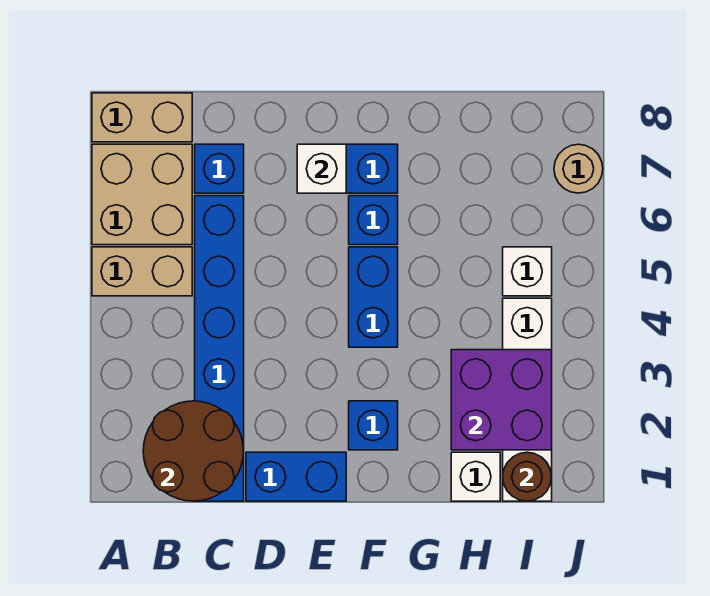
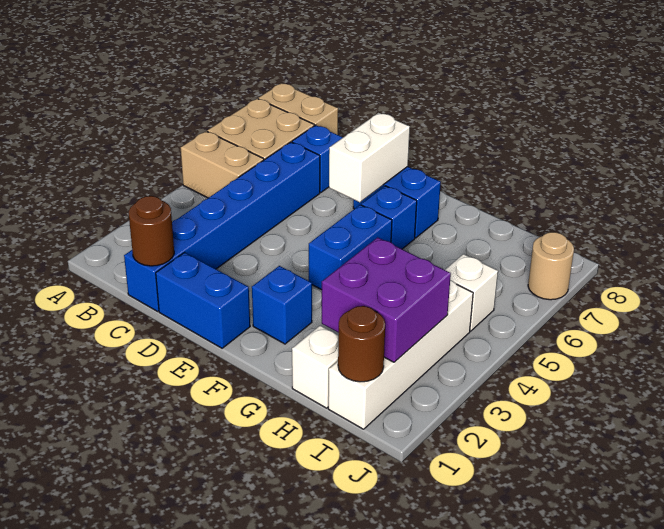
brown 2x2 round brick [143,401,244,501] -> brown 1x1 round brick [129,196,174,266]
white 1x1 brick [297,144,346,193] -> white 1x2 brick [329,113,410,202]

